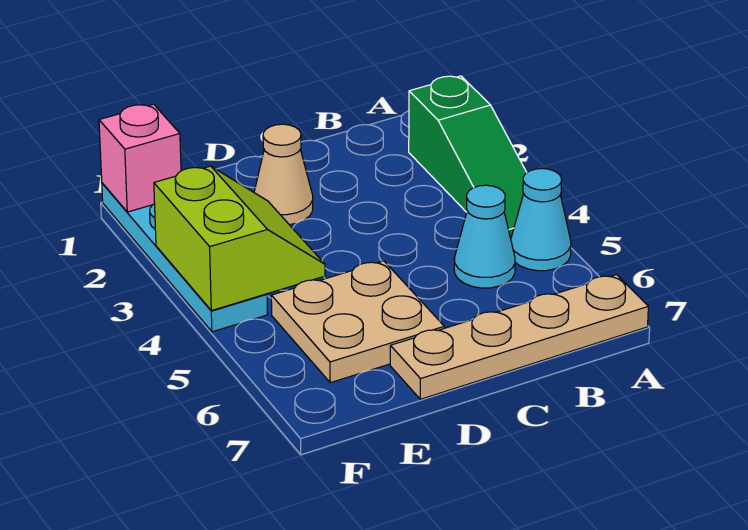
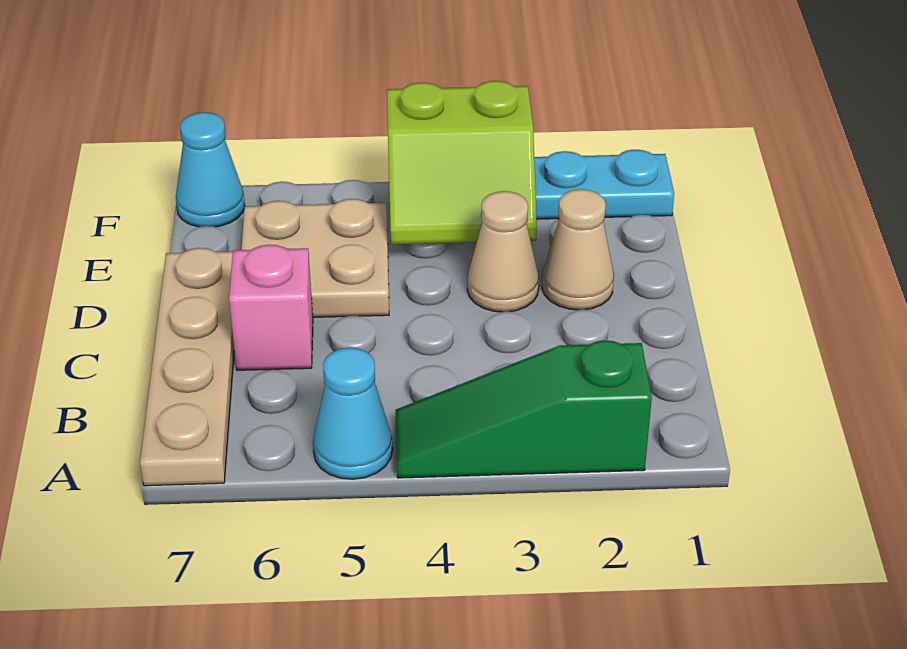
cyan 1x1 cone [454,185,515,288] -> cyan 1x1 cone moved to [176,112,245,227]
none -> tan 1x1 cone [467,191,539,312]
pink 1x1 brick [99,104,181,212] -> pink 1x1 brick moved to [229,245,313,370]

